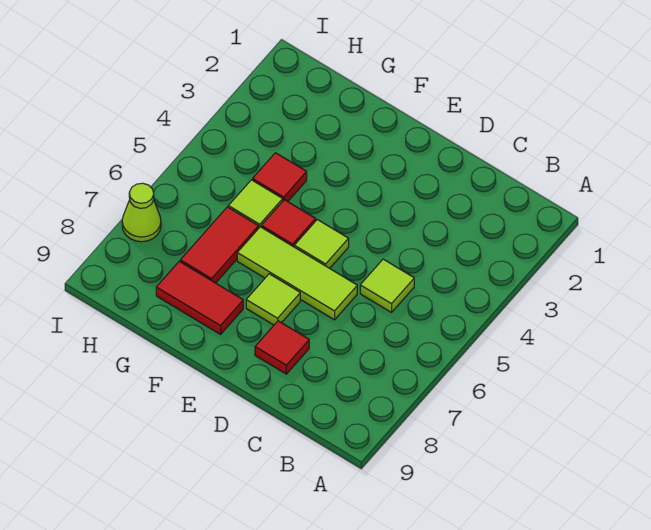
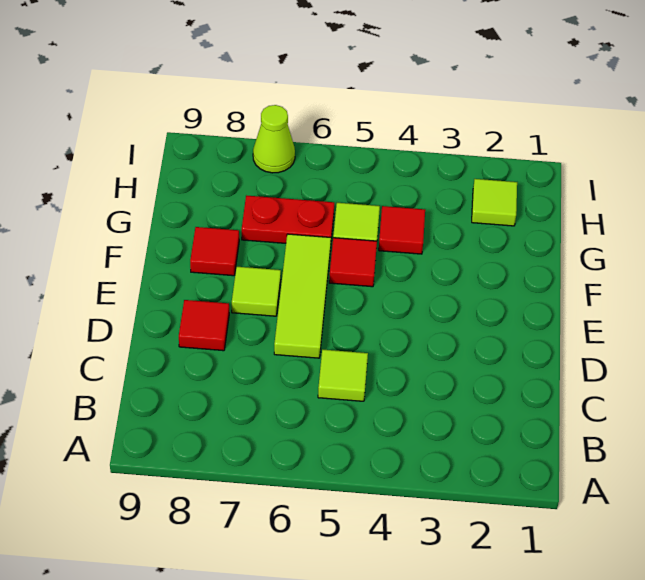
lime 1x1 tile [294,220,349,268] -> lime 1x1 tile moved to [472,179,517,226]
red 1x2 tile [156,261,243,334] -> red 1x1 tile [190,227,239,276]
red 1x2 tile [180,207,259,283] -> red 1x2 plate [242,195,334,243]

